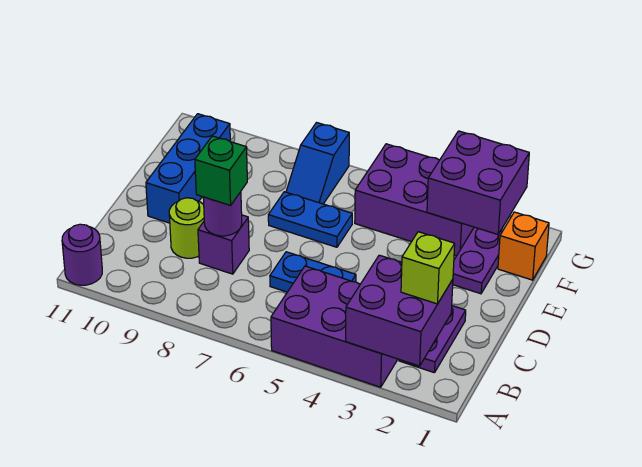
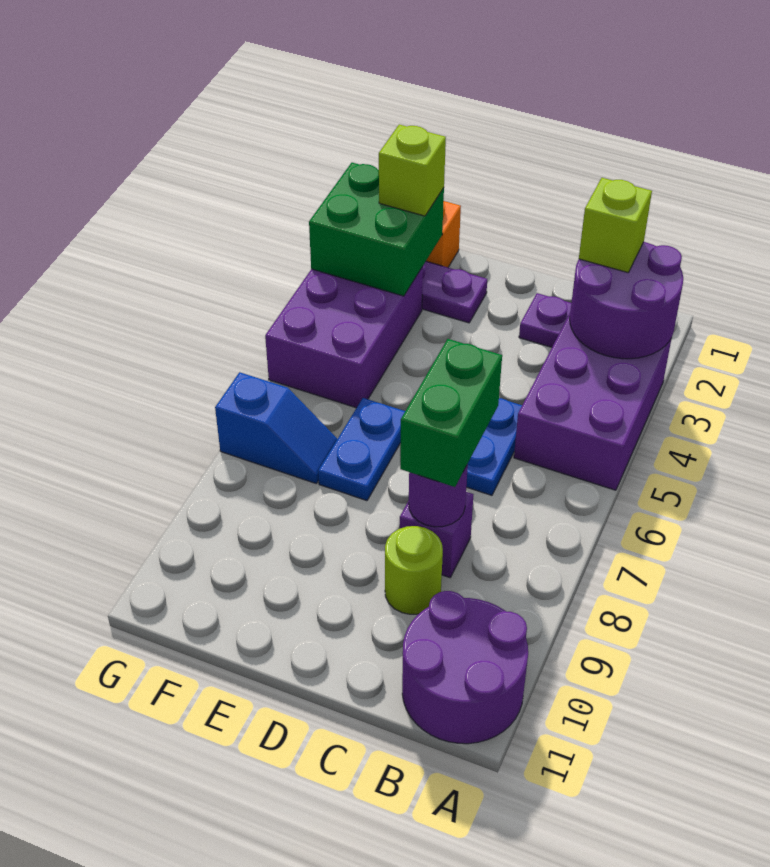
purple 2x2 brick [346,255,453,366] -> purple 2x2 round brick [570,242,683,359]
purple 1x1 round brick [62,224,102,285] -> purple 2x2 round brick [402,591,528,744]
green 1x1 brick [195,136,247,205] -> green 1x2 brick [400,339,502,487]
blue 1x3 brick [146,114,230,223] -> none
purple 2x2 brick [427,131,529,234] -> green 2x2 brick [309,163,444,296]
none -> lime 1x1 brick [379,125,446,216]

